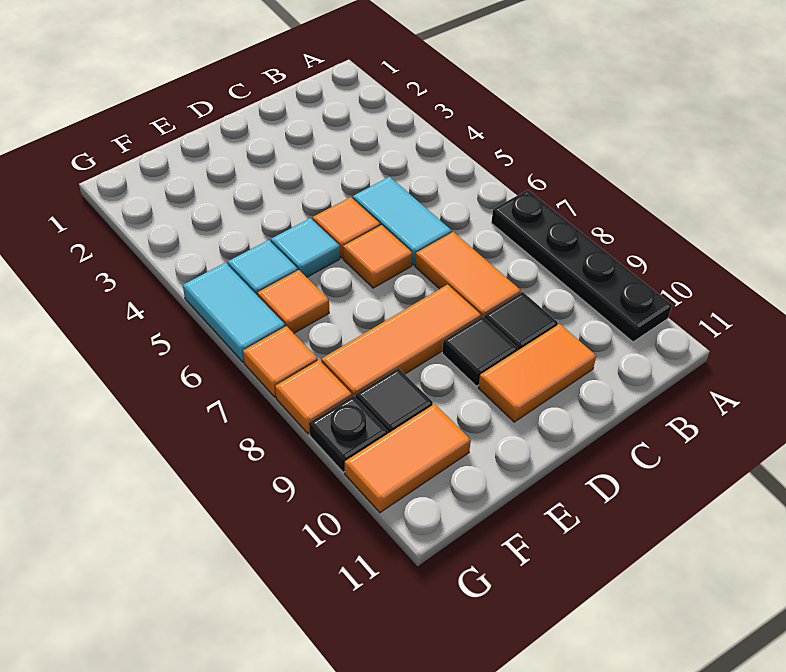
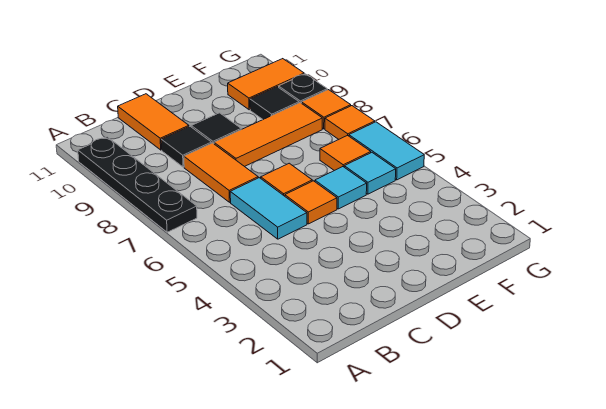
orange 1x2 tile [478,324,596,422] -> orange 1x2 tile turned to [118,94,189,150]

